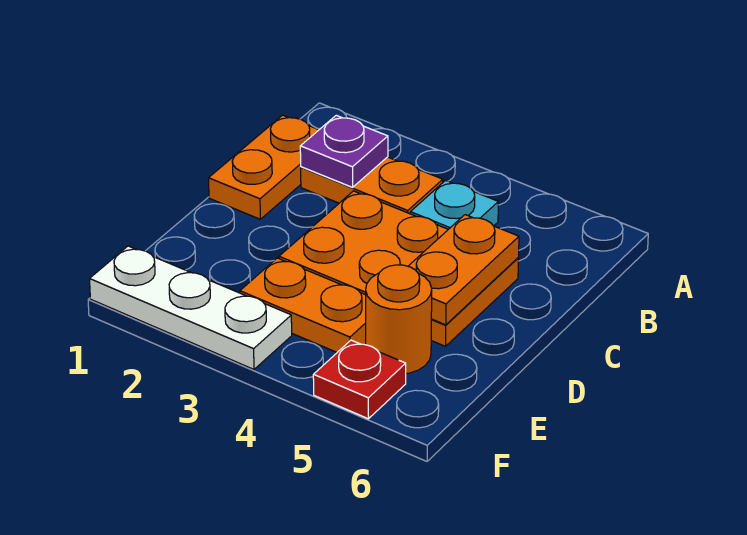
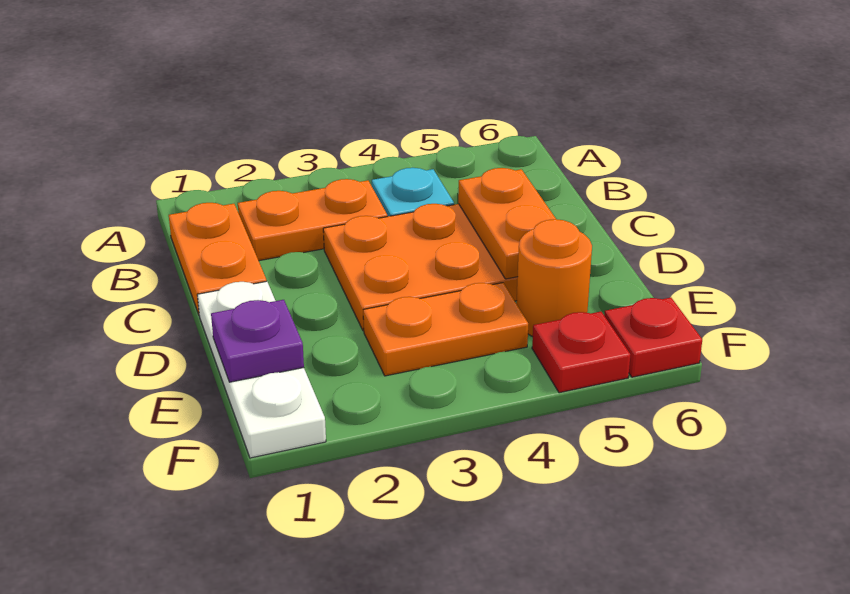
purple 1x1 plate [300,115,388,187] -> purple 1x1 plate moved to [211,300,304,382]
white 1x3 plate [90,246,292,369] -> white 1x3 plate turned to [197,281,326,458]
none -> red 1x1 plate [604,298,702,377]

